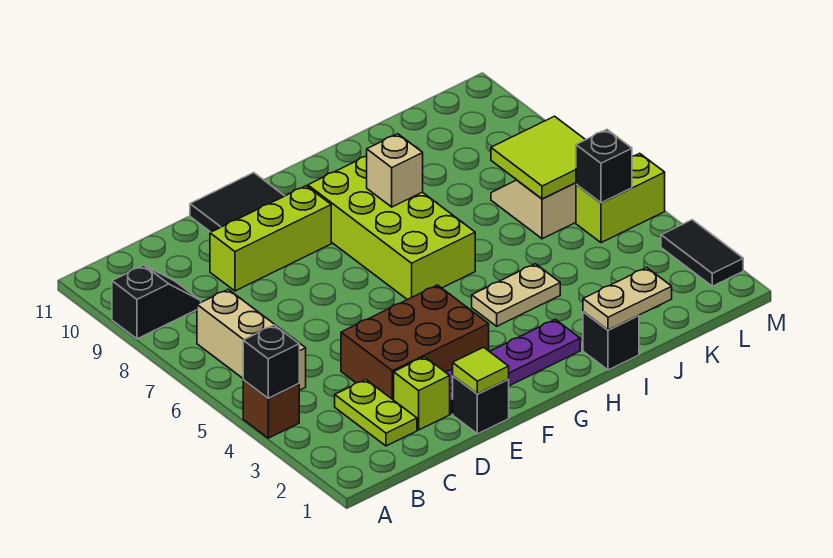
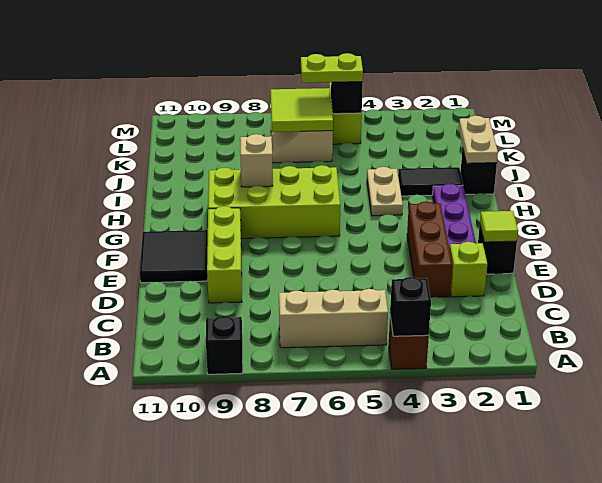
lime 1x2 plate [335,379,417,446] -> lime 1x2 plate moved to [301,53,363,83]
brown 2x3 brick [341,285,489,400] -> brown 1x3 brick [407,201,452,297]
black 1x2 tile [661,220,743,286] -> black 1x2 tile moved to [398,167,463,196]

